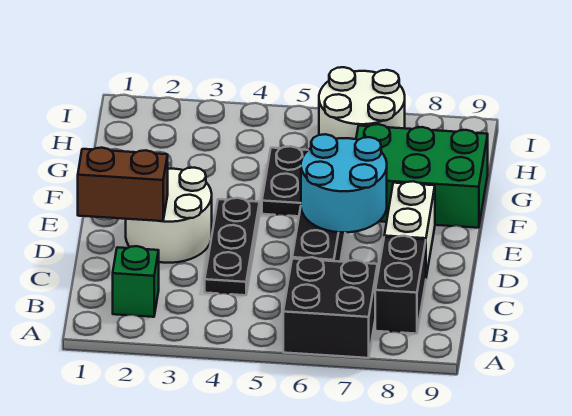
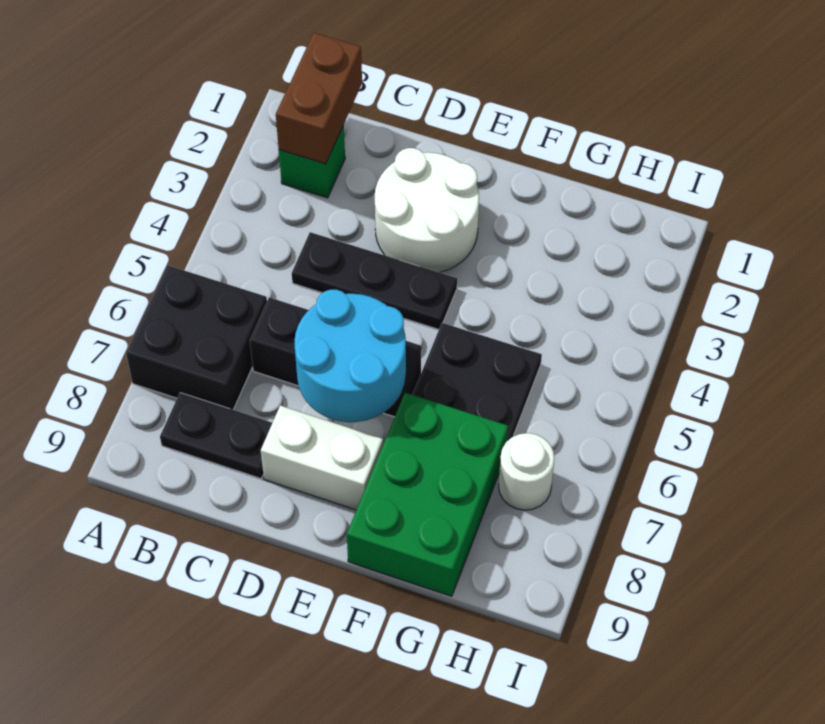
black 1x2 brick [375,236,426,334] -> black 1x2 plate [160,393,272,479]
brown 1x2 brick [78,148,168,221] -> brown 1x2 brick moved to [276,33,362,164]
white 2x2 round brick [319,67,405,139] -> white 1x1 round brick [499,433,554,510]

